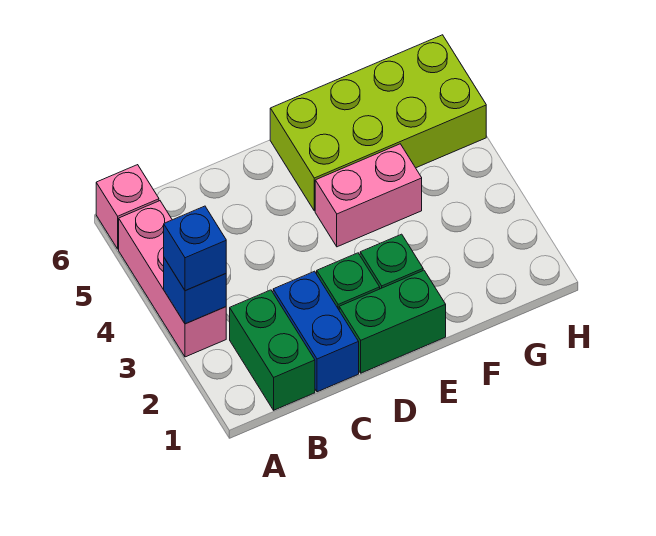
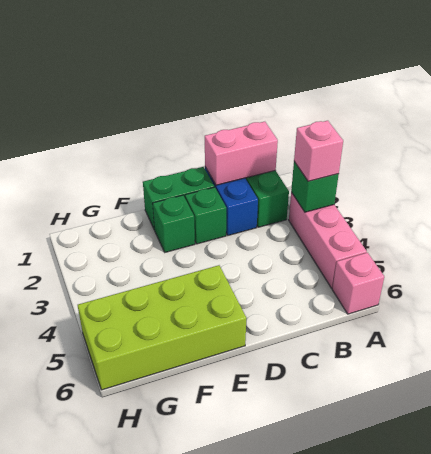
blue 1x1 brick [164,258,226,324] -> green 1x1 brick [291,162,339,212]
blue 1x1 brick [164,206,226,291] -> pink 1x1 brick [294,121,343,181]
pink 1x2 brick [315,144,422,247] -> pink 1x2 brick moved to [205,122,278,185]

